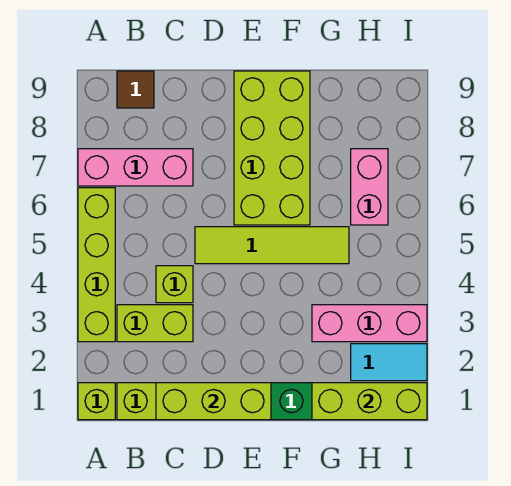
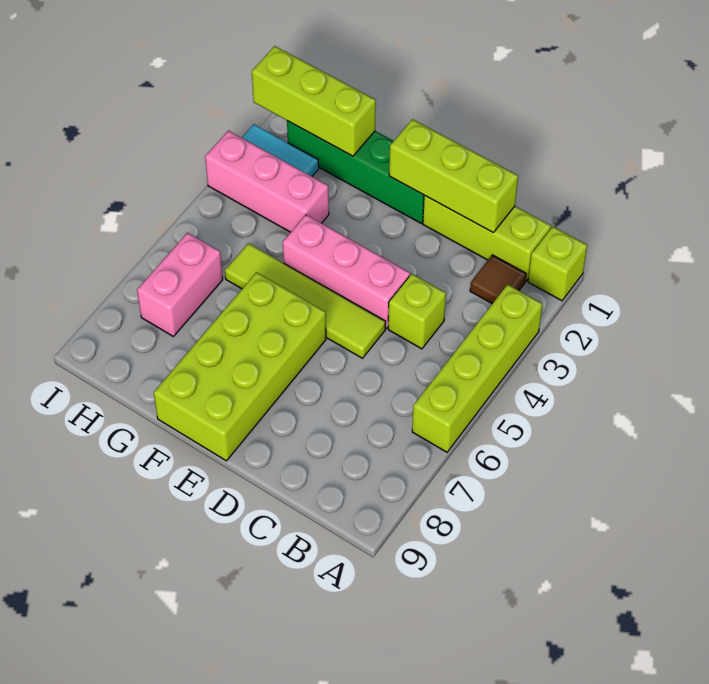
pink 1x3 brick [78,149,193,186] -> pink 1x3 brick moved to [283,215,410,328]
lime 1x2 brick [117,305,193,342] -> none
brown 1x1 tile [117,71,154,108] -> brown 1x1 tile moved to [470,255,526,304]

